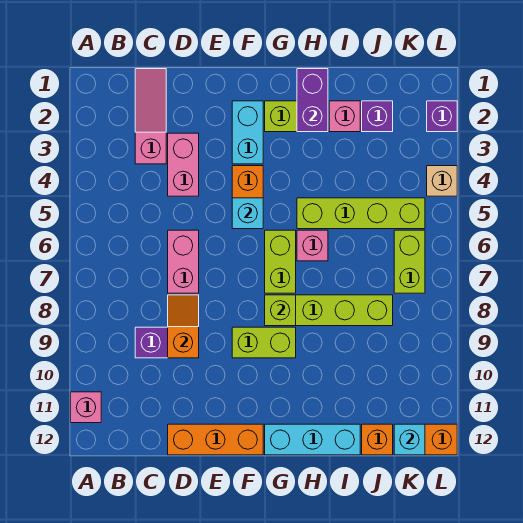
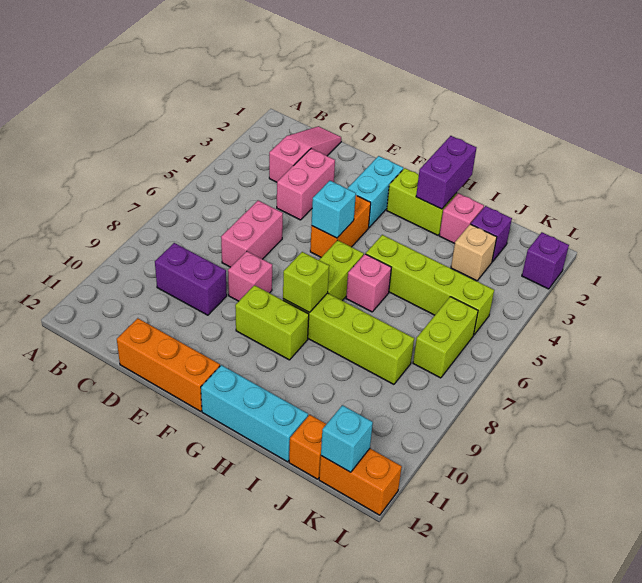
pink 1x1 brick [71,392,101,423] -> pink 1x1 brick moved to [228,251,272,301]
orange 1x2 slope [168,295,199,358] -> none
tan 1x1 brick [427,166,457,196] -> tan 1x1 brick moved to [451,224,497,281]

